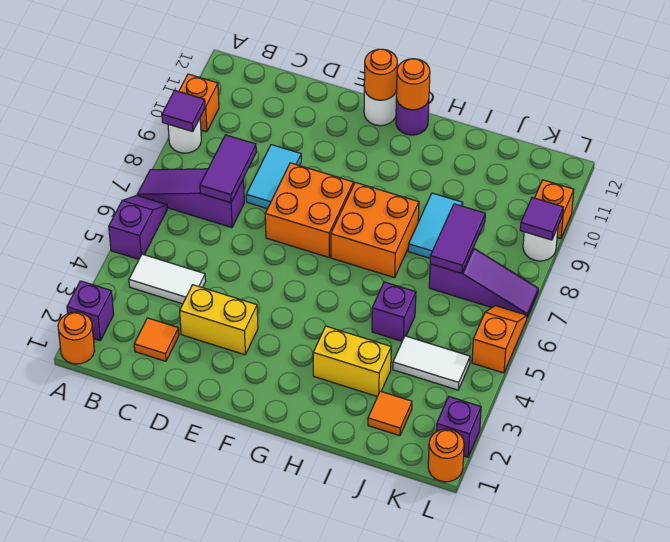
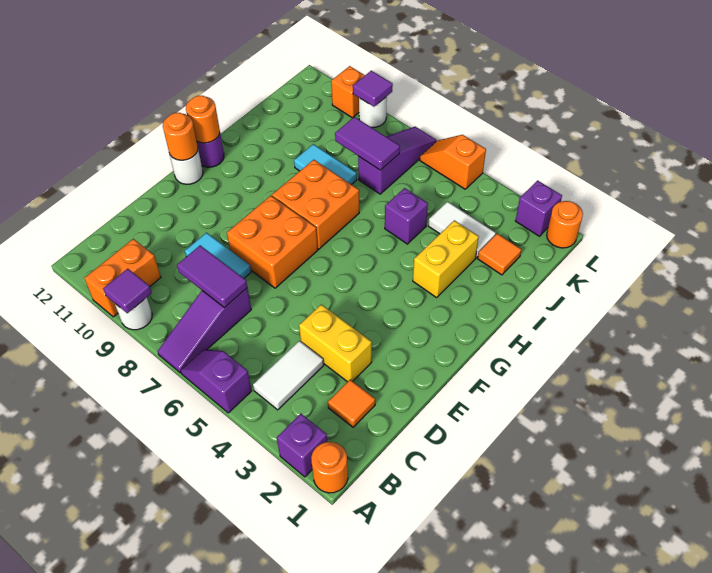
orange 1x1 brick [179,74,219,132] -> orange 1x2 brick [85,239,161,317]
yellow 1x2 brick [180,285,258,355] -> yellow 1x2 brick turned to [299,304,372,382]
white 1x2 tile [393,336,470,390] -> white 1x2 tile turned to [428,202,496,258]

